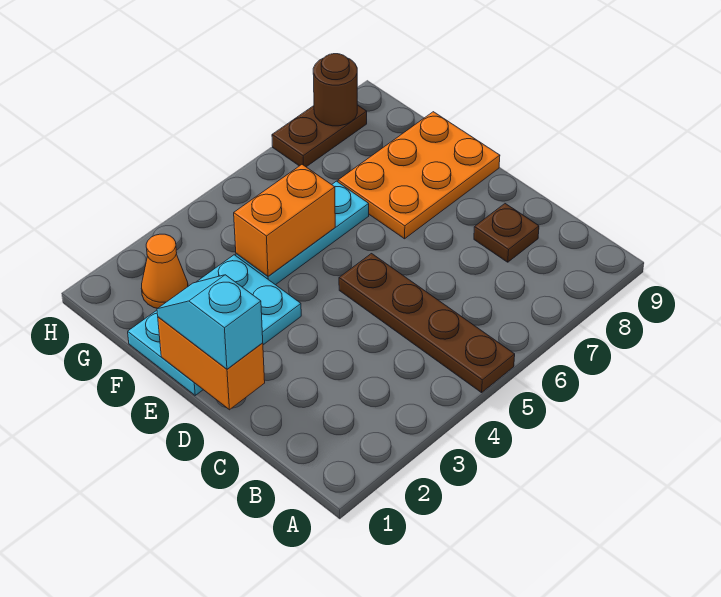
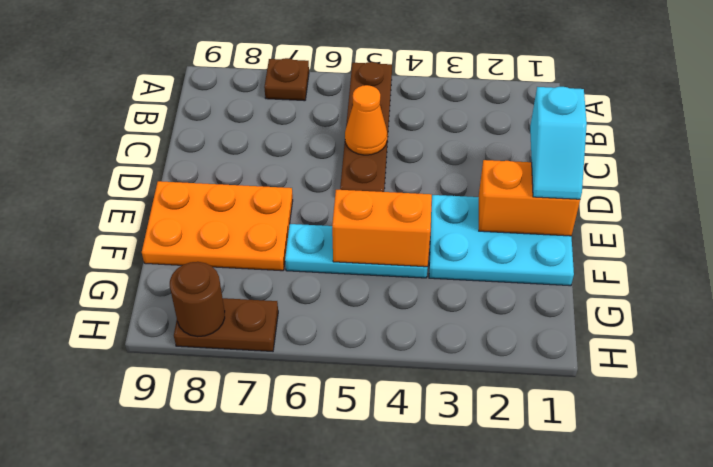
brown 1x1 plate [474,204,539,262] -> brown 1x1 plate moved to [264,58,309,101]
orange 1x2 brick [158,317,265,410] -> orange 1x2 brick turned to [479,160,580,236]
orange 1x1 cone [141,234,188,309] -> orange 1x1 cone moved to [345,85,387,155]

